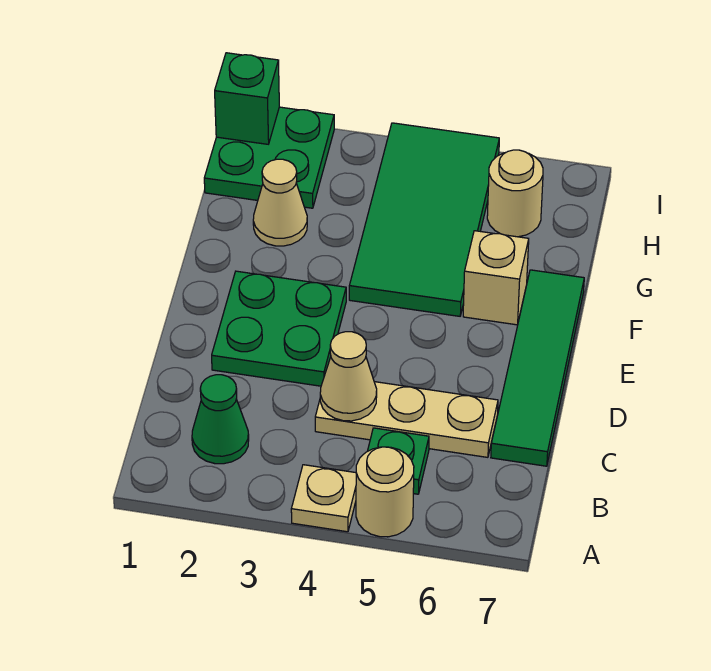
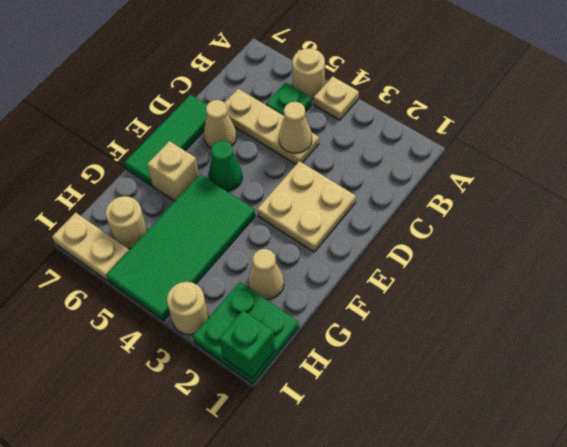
green 1x1 cone [192,375,249,464] -> green 1x1 cone moved to [209,141,242,191]
green 1x4 tile [491,270,584,466] -> green 1x3 tile [125,95,207,186]
green 2x2 plate [212,271,346,386] -> tan 2x2 plate [257,161,356,252]
none -> tan 1x1 cone [204,100,237,148]
none -> tan 1x1 round brick [167,282,208,335]
none -> tan 1x2 plate [52,213,129,280]

